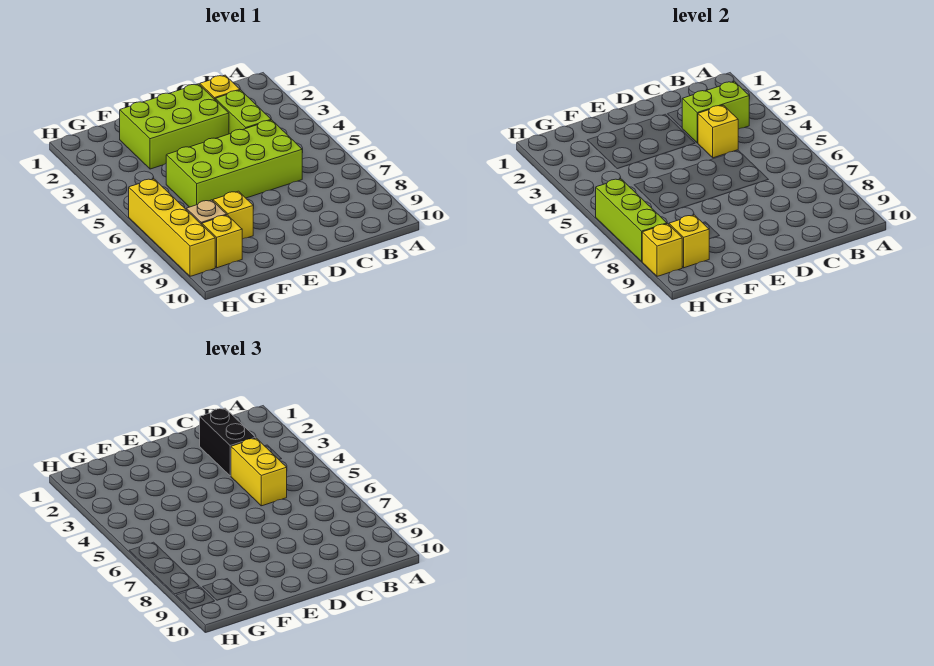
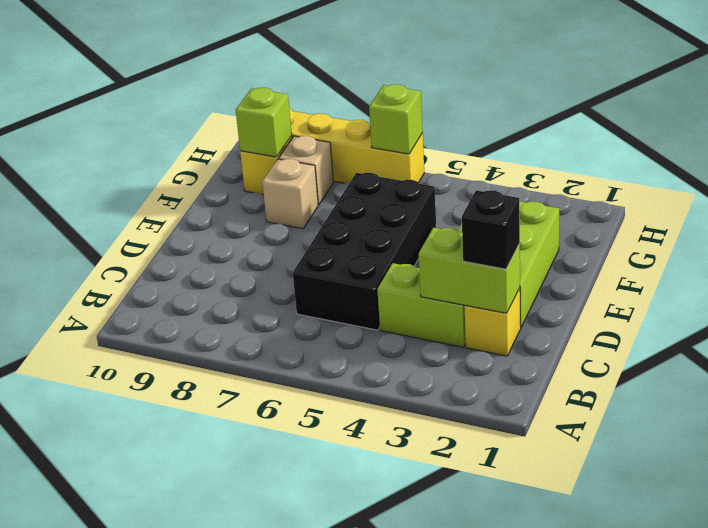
lime 1x2 brick [682,81,749,143] -> lime 1x2 brick turned to [419,228,520,313]
black 1x2 brick [200,408,256,476] -> black 1x1 brick [462,190,520,269]
yellow 1x1 brick [698,105,738,158] -> none
yellow 1x2 brick [231,438,287,506] -> none
lime 2x4 brick [166,120,302,207] -> black 2x4 brick [293,173,436,330]
yellow 1x1 brick [213,191,253,239] -> tan 1x1 brick [262,159,318,229]
yellow 1x1 brick [669,215,709,268] -> lime 1x1 brick [236,88,292,157]
lime 1x3 brick [596,179,667,261] -> lime 1x1 brick [369,84,423,154]
yellow 1x1 brick [642,224,682,276] -> none

